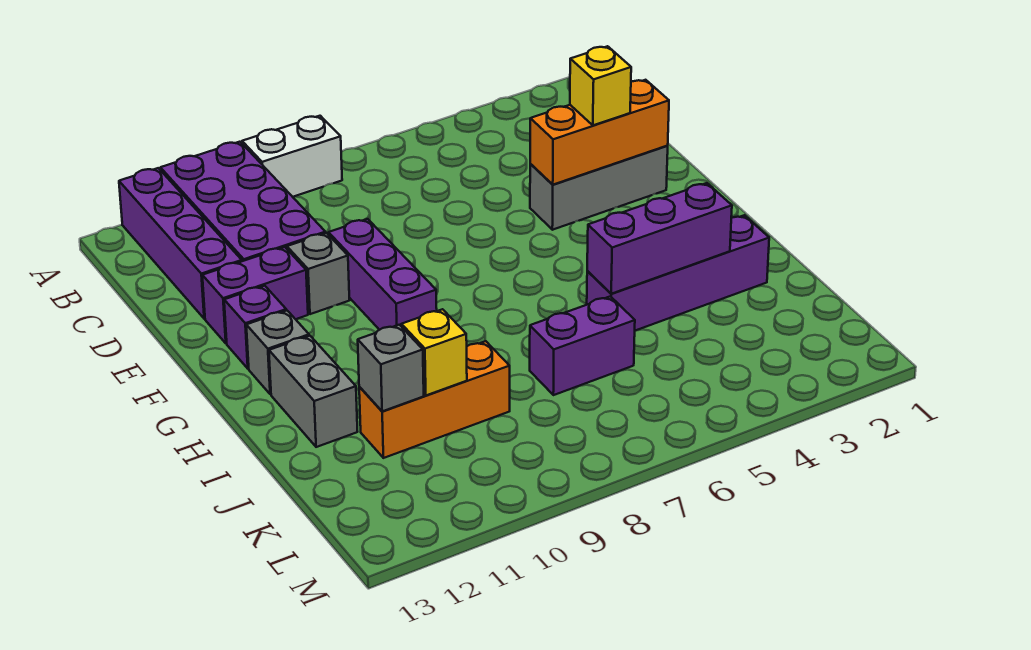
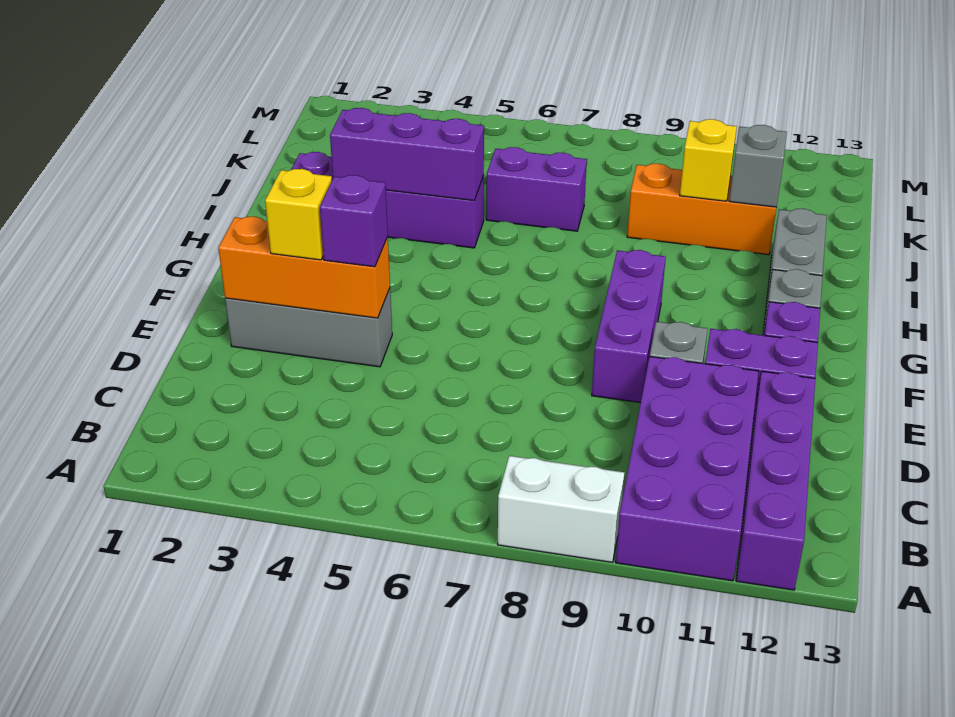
none -> purple 1x1 brick [320,175,388,267]

